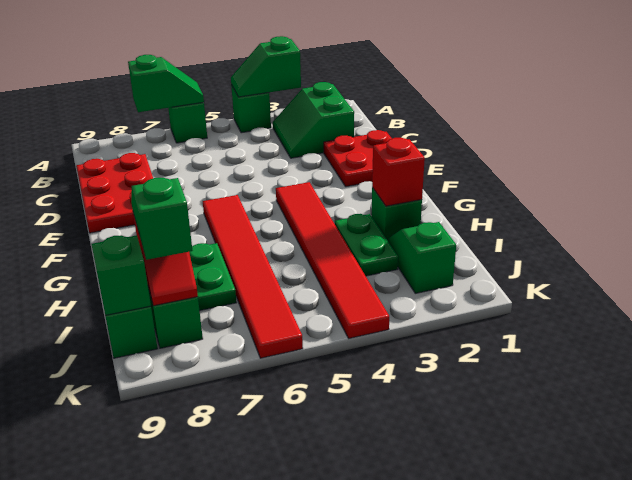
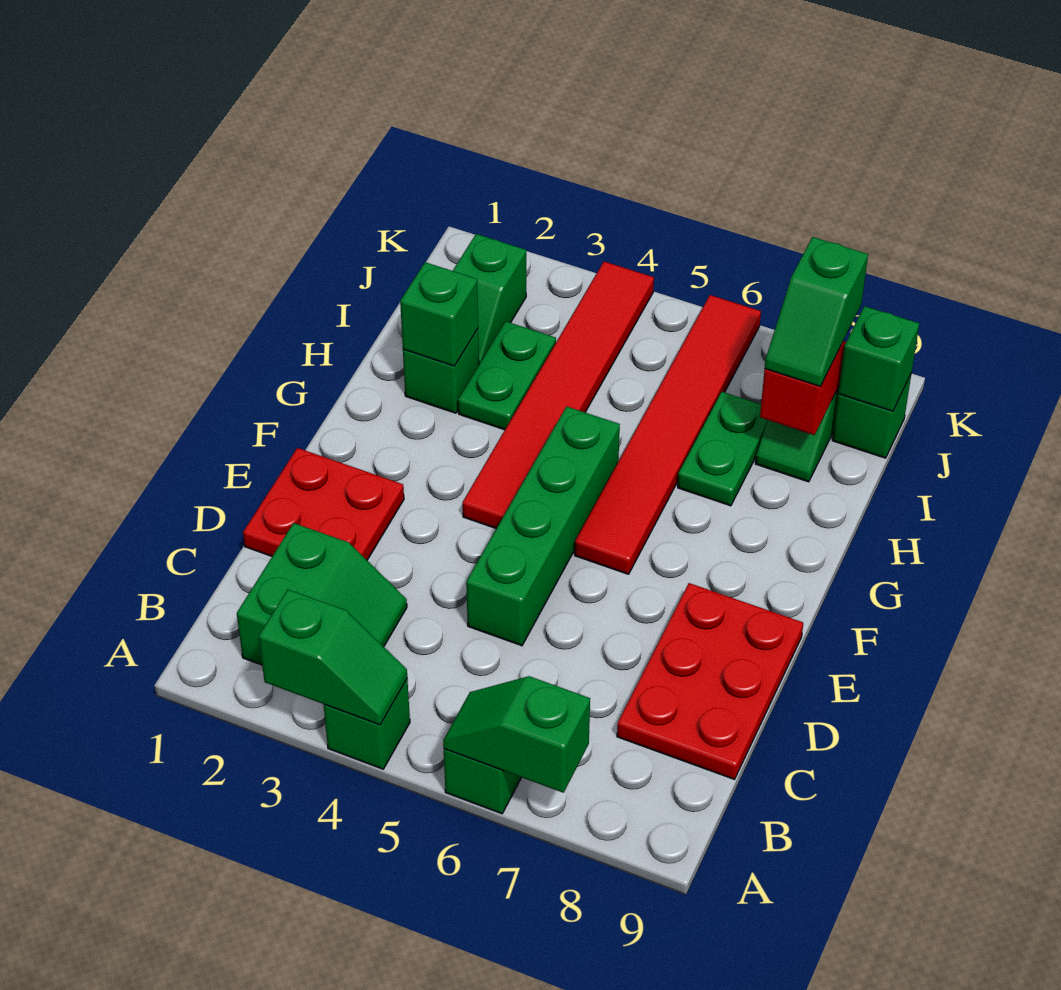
none -> green 1x4 brick [466,406,620,646]
red 1x1 brick [372,138,425,206] -> green 1x1 brick [400,262,478,366]

